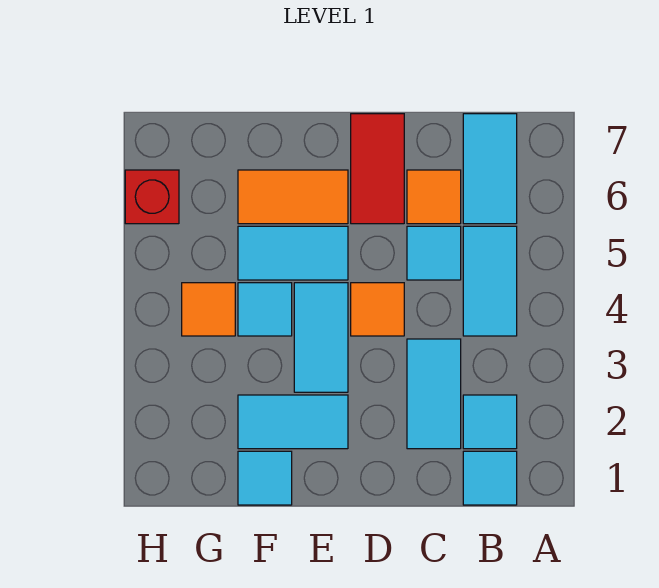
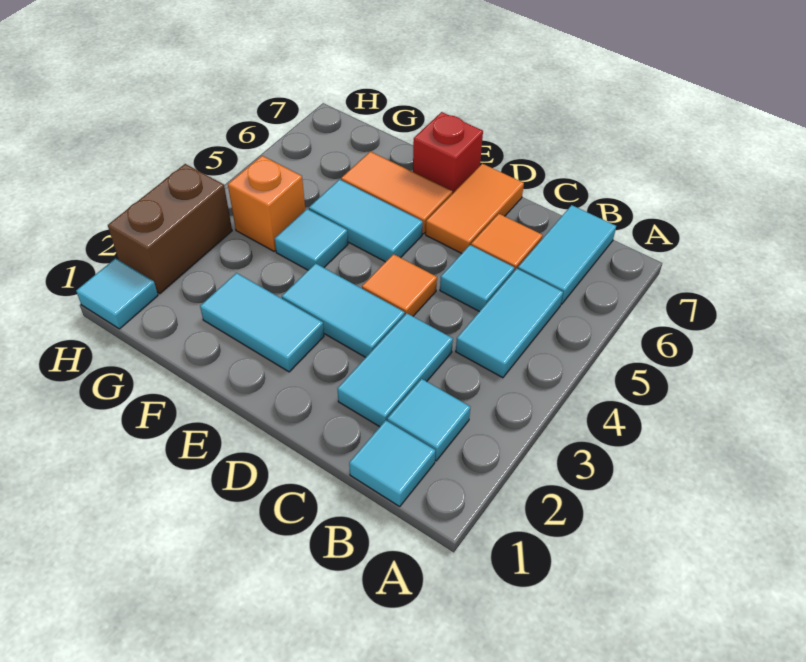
red 1x2 tile [351,114,404,224] -> orange 1x2 tile [426,164,524,253]
cyan 1x2 tile [294,283,348,392] -> cyan 1x2 tile turned to [282,263,405,357]
cyan 1x1 tile [238,451,292,505] -> cyan 1x1 tile moved to [76,258,158,329]
orange 1x1 tile [182,283,235,336] -> orange 1x1 brick [228,156,305,251]
none -> brown 1x2 brick [108,164,232,294]
red 1x1 brick [125,170,179,224] -> red 1x1 brick moved to [413,112,483,194]

